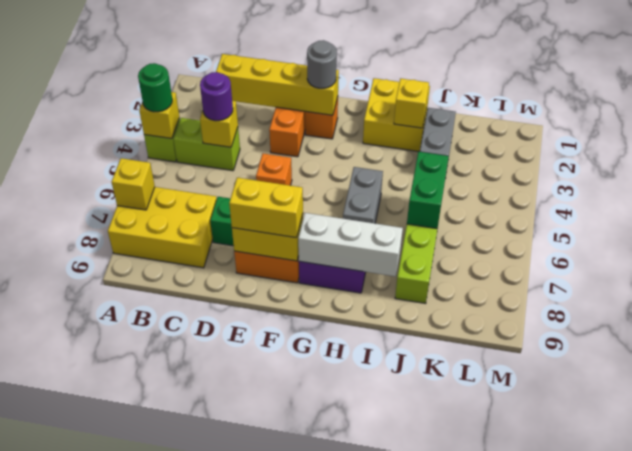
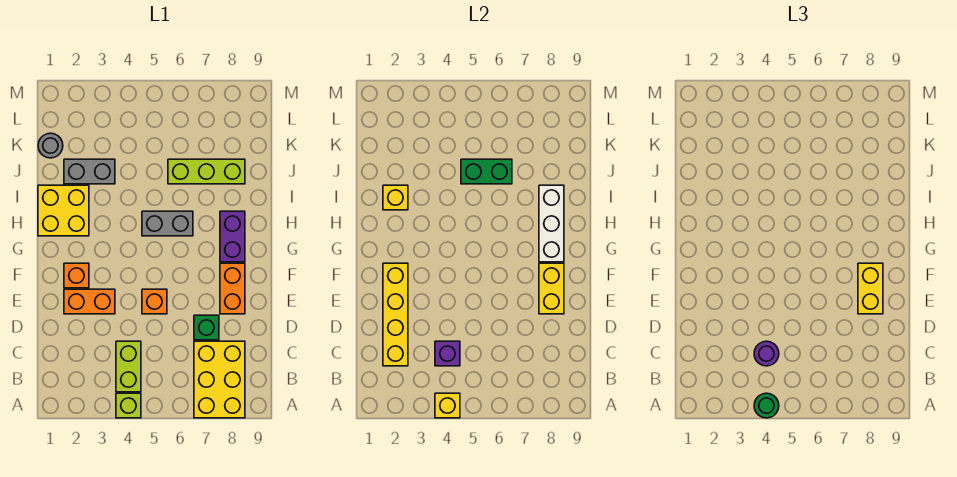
yellow 1x1 brick [112,158,155,210] -> none
yellow 1x1 brick [200,101,238,147] -> purple 1x1 brick [435,341,460,366]
grey 1x1 round brick [307,40,337,88] -> grey 1x1 round brick moved to [38,133,63,158]

